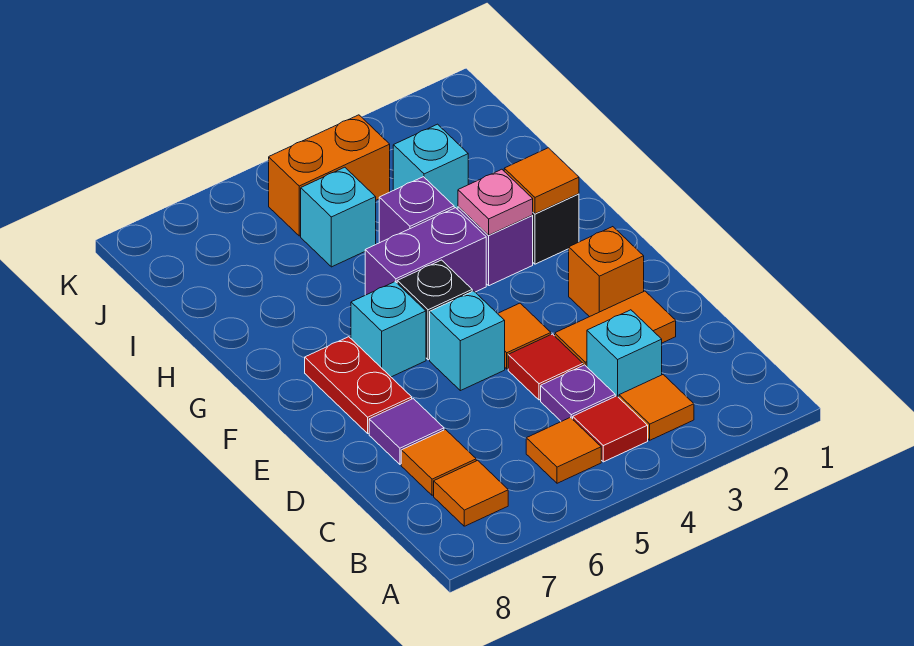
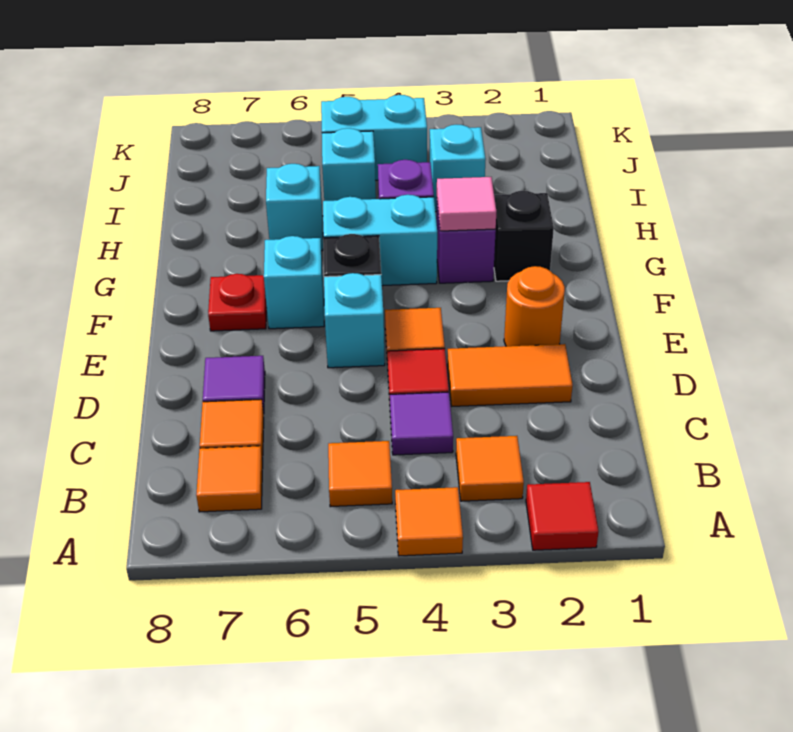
red 1x1 tile [573,396,648,462] -> red 1x1 tile moved to [526,482,599,550]
cyan 1x1 brick [587,310,662,397] -> cyan 1x1 brick moved to [266,164,323,251]
purple 1x1 plate [541,365,615,422] -> purple 1x1 tile [390,392,453,455]
orange 1x1 brick [569,227,644,317] -> orange 1x1 round brick [504,266,565,346]
red 1x2 plate [305,337,412,433] -> red 1x1 plate [208,274,267,331]
orange 1x1 tile [504,148,579,214] -> orange 1x1 tile moved to [395,487,463,556]
pink 1x1 plate [458,169,533,235] -> pink 1x1 tile [437,177,496,231]
purple 1x2 brick [365,208,486,295] -> cyan 1x2 brick [323,195,437,286]
orange 1x2 brick [269,115,390,236] -> cyan 1x2 brick [321,95,427,180]

